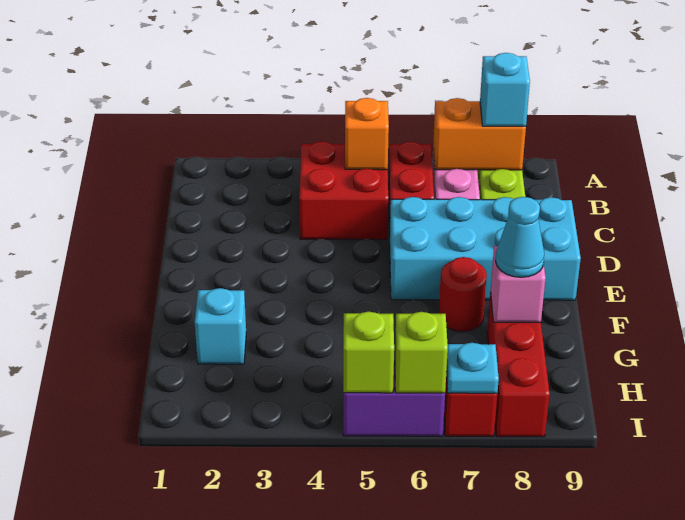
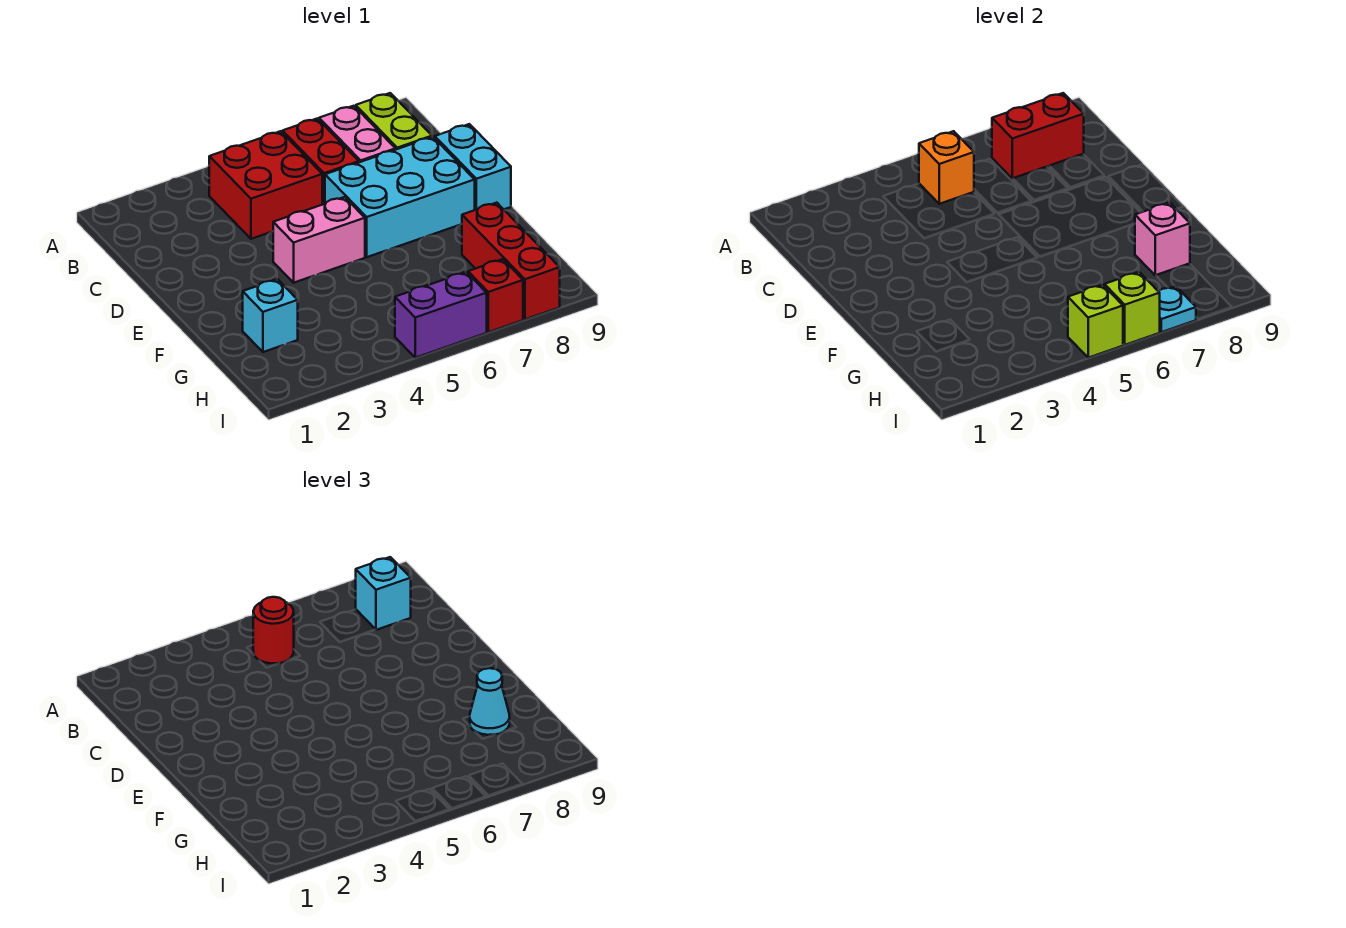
orange 1x2 brick [433,98,526,170] -> red 1x2 brick [992,93,1084,179]
none -> pink 1x2 brick [273,197,365,283]
red 1x1 round brick [439,257,487,332] -> red 1x1 round brick moved to [253,597,294,664]

